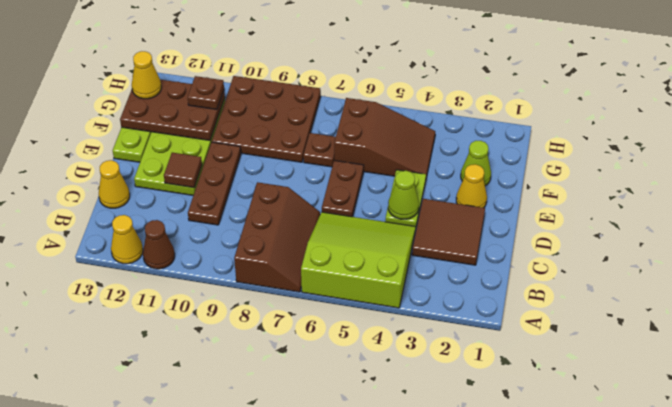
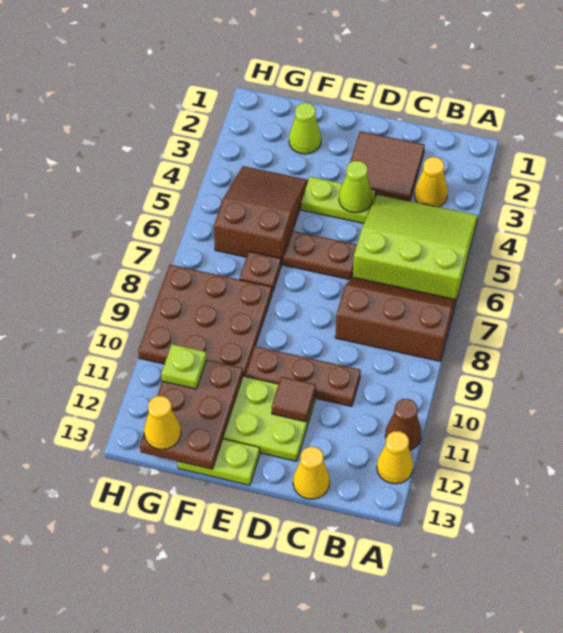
lime 3x3 slope [301,212,416,308] -> lime 3x3 slope turned to [353,194,478,301]
yellow 1x1 cone [456,164,487,208] -> yellow 1x1 cone moved to [414,157,448,207]
brown 1x1 plate [188,76,224,109] -> lime 1x1 plate [161,344,207,389]

